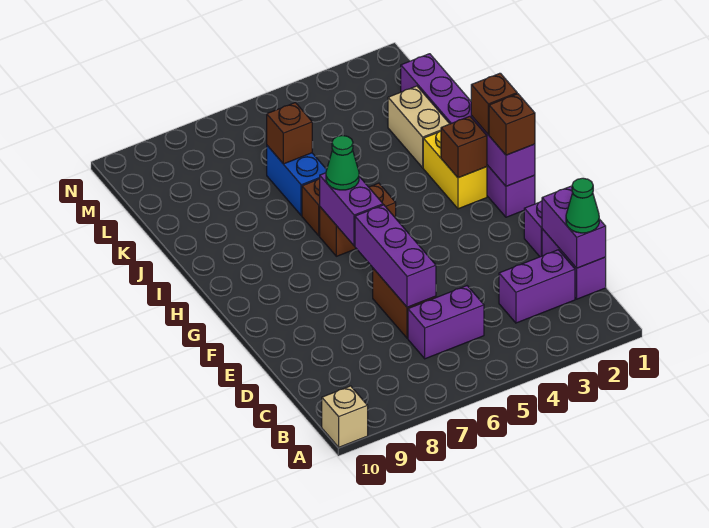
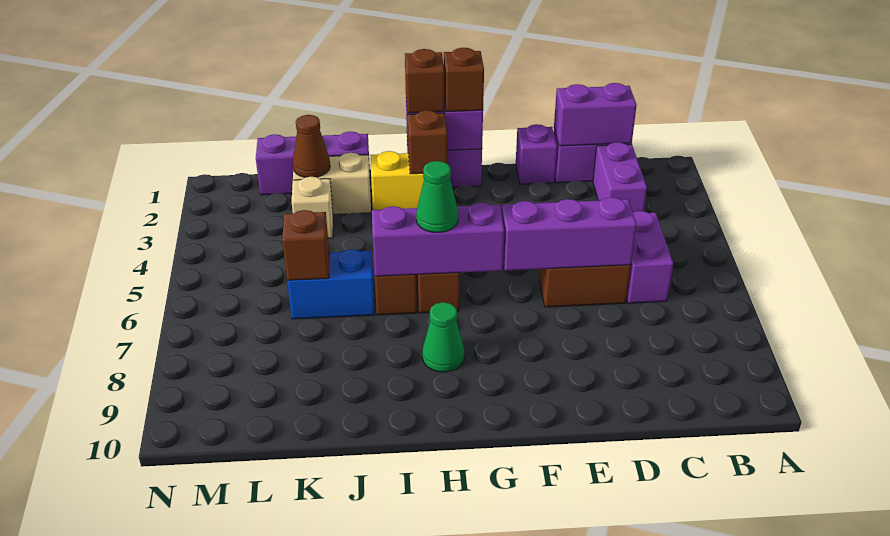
tan 1x1 brick [322,386,368,447] -> tan 1x1 brick moved to [292,177,333,238]
green 1x1 cone [566,178,599,233] -> green 1x1 cone moved to [422,302,464,372]
purple 1x2 brick [320,173,383,246] -> purple 1x3 brick [372,203,504,276]
none -> brown 1x1 cone [293,115,330,177]

